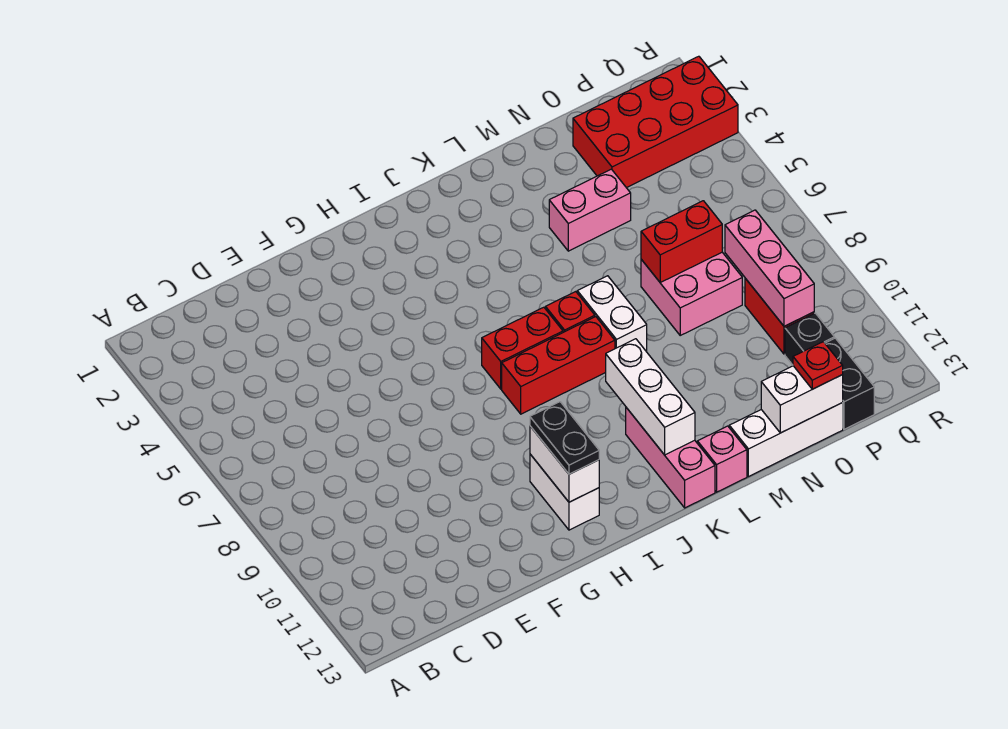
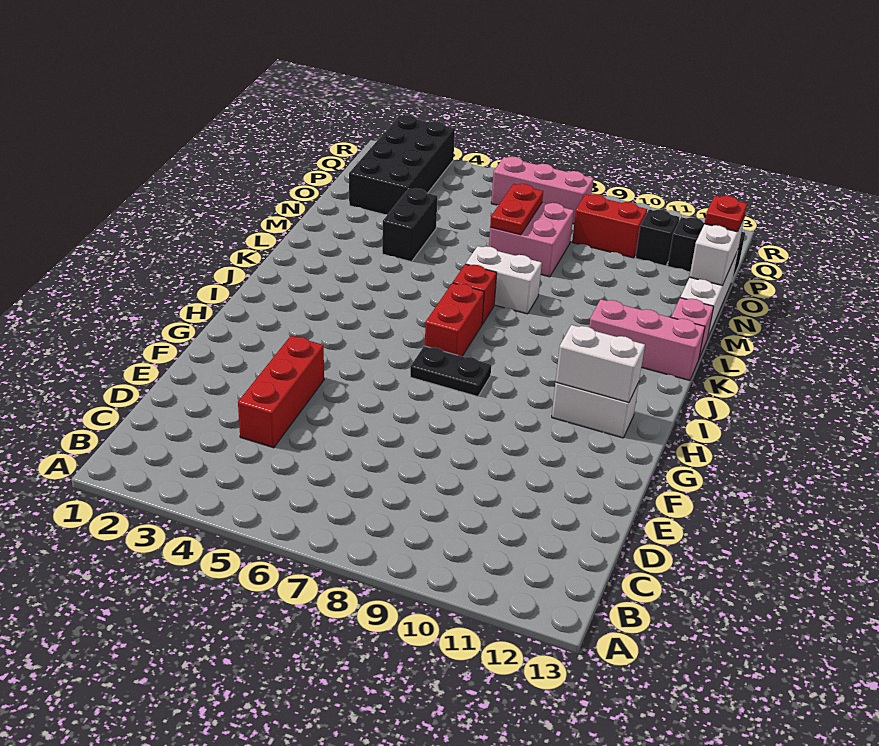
black 1x2 plate [530,402,599,474] -> black 1x2 plate moved to [410,346,491,397]
red 1x3 brick [502,317,615,414] -> red 1x3 brick moved to [238,336,324,448]
white 1x3 brick [606,339,695,455] -> none
pink 1x2 brick [549,169,631,251] -> black 1x2 brick [382,188,438,262]
red 1x2 brick [641,201,722,282] -> red 1x2 plate [490,184,543,235]
red 2x4 brick [573,56,738,188] -> black 2x4 brick [349,115,455,215]
pink 1x3 brick [725,210,814,326] -> pink 1x3 brick moved to [491,157,593,224]

